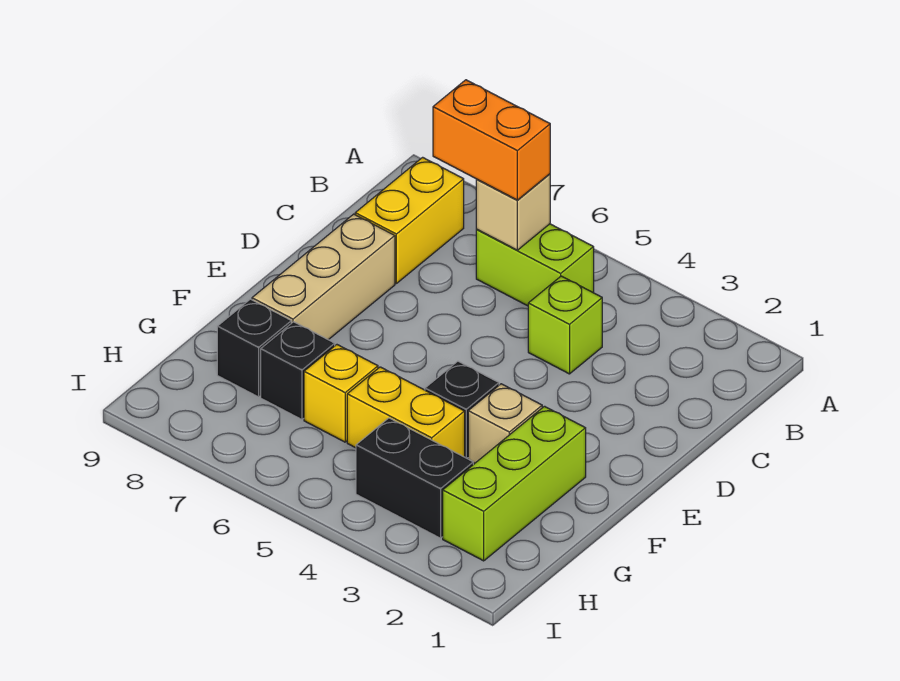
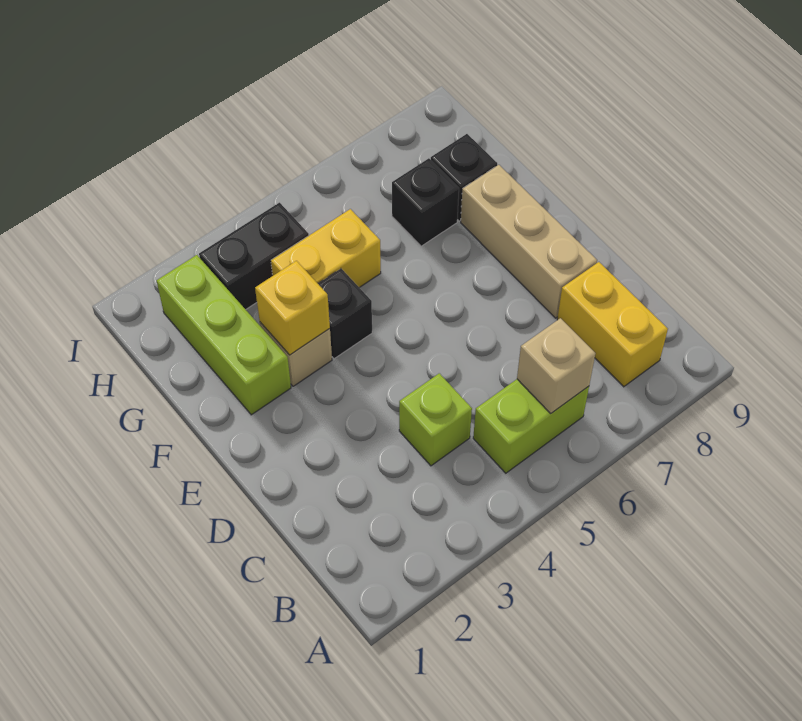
orange 1x2 brick [433,80,550,200] -> none
yellow 1x1 brick [304,345,378,442] -> yellow 1x1 brick moved to [255,261,330,355]

